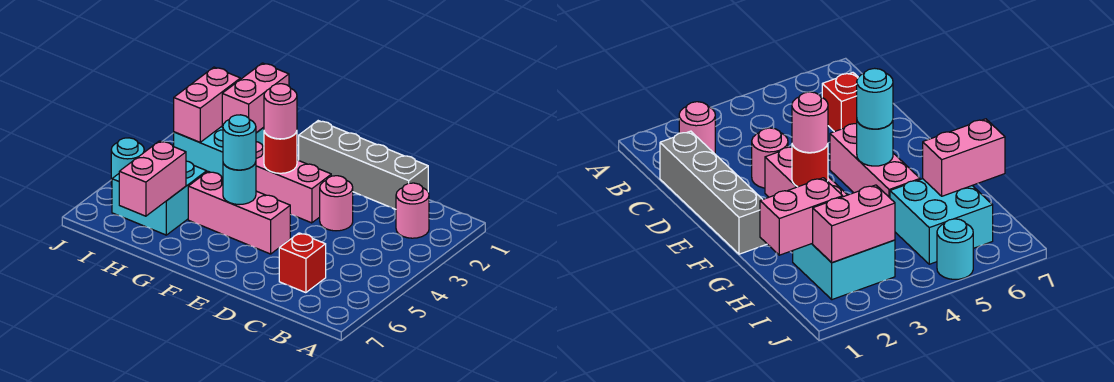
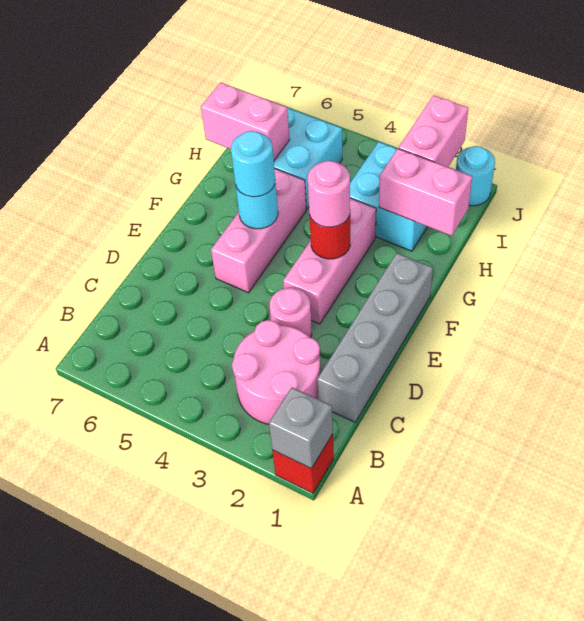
none -> grey 1x1 brick [269,387,333,469]
pink 1x1 round brick [396,183,429,238] -> pink 2x2 round brick [232,320,321,424]
red 1x1 brick [279,233,326,293] -> red 1x1 brick moved to [272,434,334,493]
pink 1x2 brick [174,67,240,142] -> pink 1x2 brick turned to [399,95,468,167]
cyan 1x1 round brick [111,138,144,185] -> cyan 1x1 round brick moved to [456,146,495,206]

